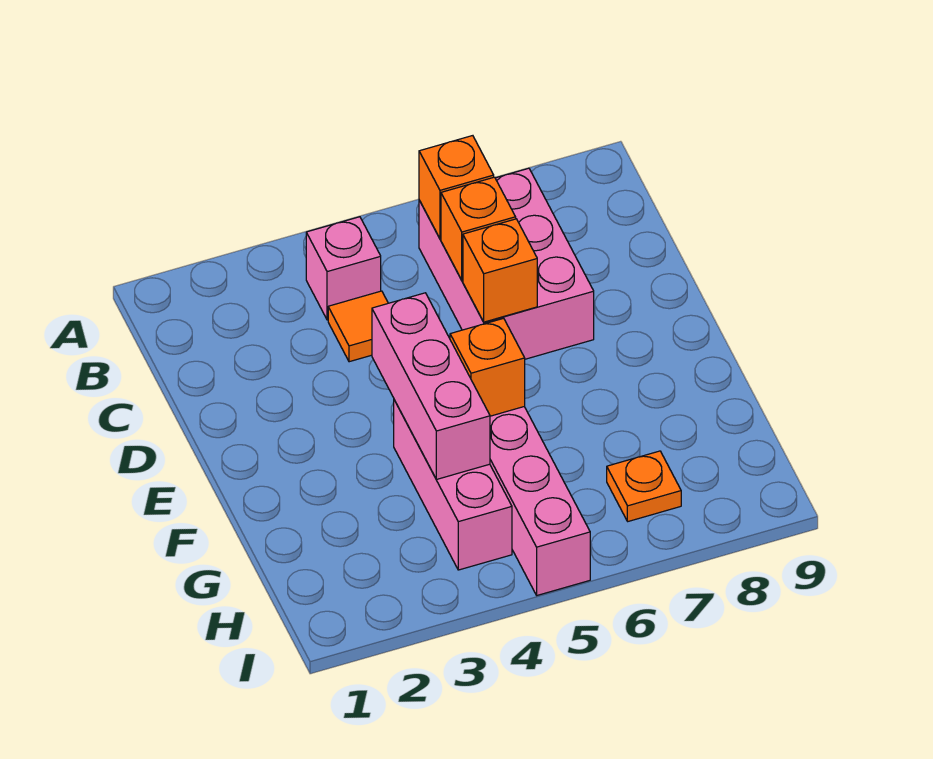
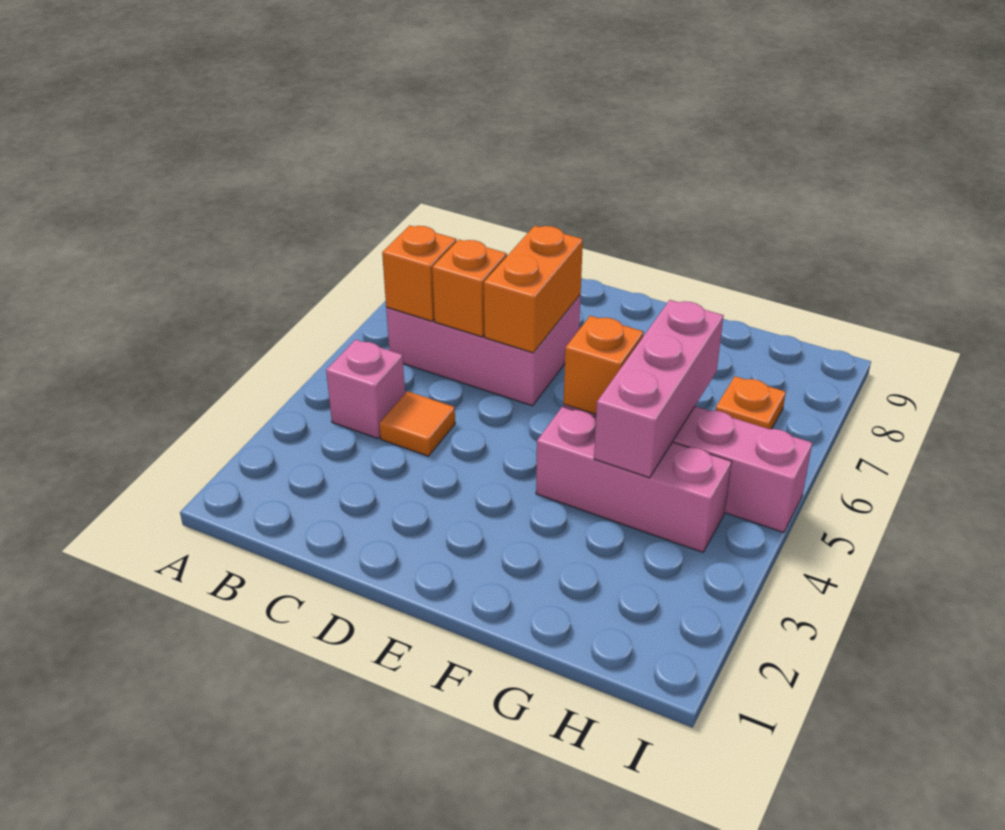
orange 1x1 brick [463,219,537,322] -> orange 1x2 brick [484,226,583,353]
pink 1x3 brick [372,293,490,479] -> pink 1x3 brick turned to [594,300,724,478]

